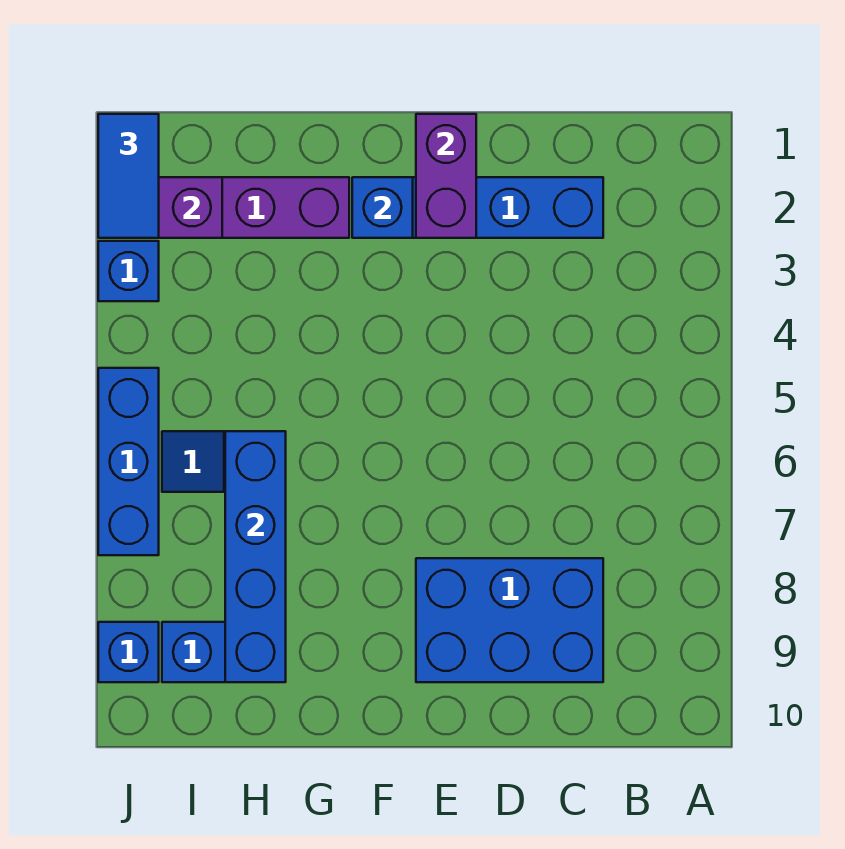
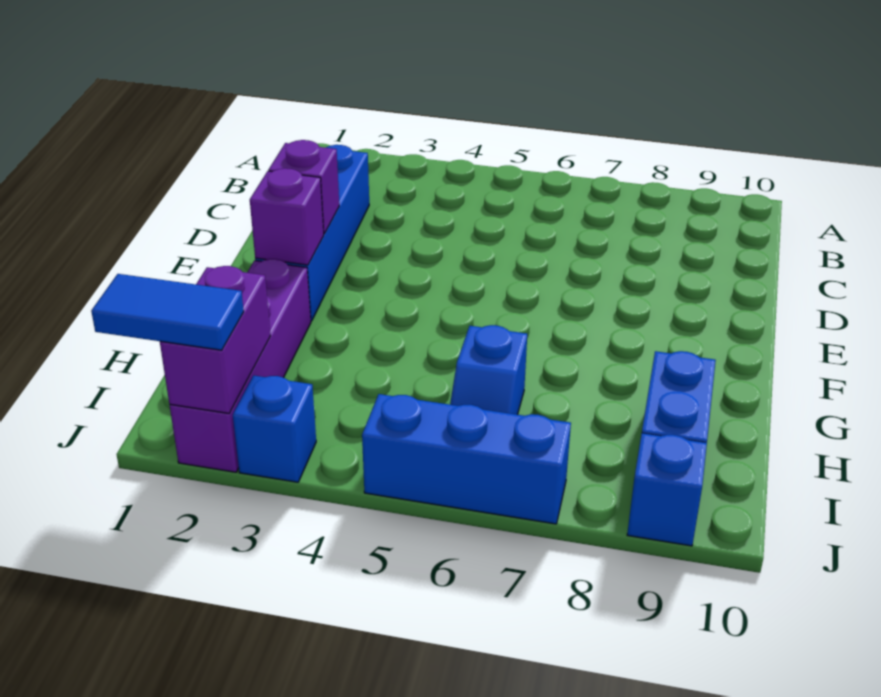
blue 2x3 brick [416,558,603,682] -> none
purple 1x2 brick [416,114,476,238] -> purple 1x1 brick [268,140,339,234]
blue 1x1 brick [352,177,413,238] -> purple 1x1 brick [250,168,324,265]
blue 1x4 brick [225,431,286,682] -> none

